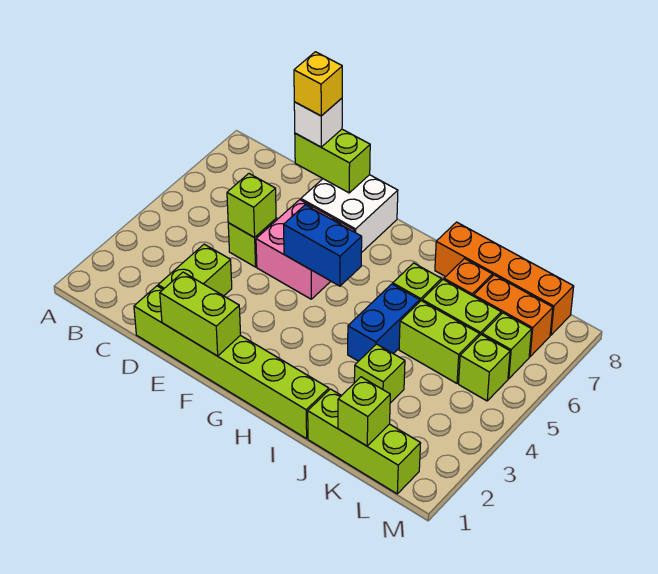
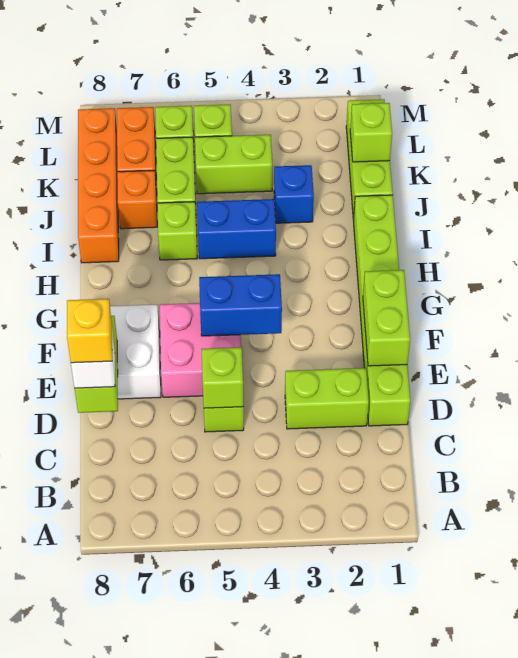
blue 1x2 brick [284,205,362,286] -> blue 1x2 brick turned to [199,274,282,336]
lime 1x1 brick [354,344,405,403] -> blue 1x1 brick [274,165,314,223]
lime 1x2 brick [399,301,480,383] -> lime 1x2 brick turned to [195,135,272,194]

